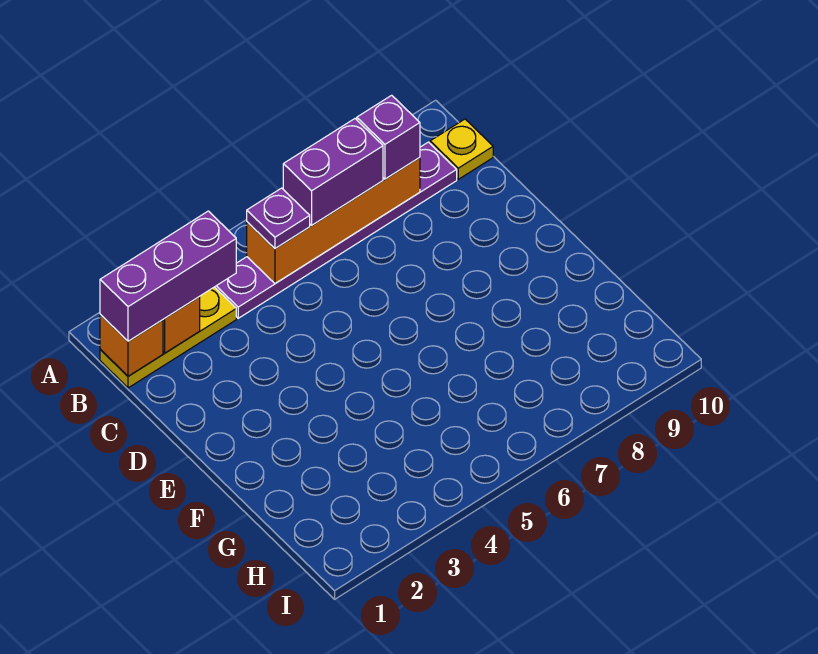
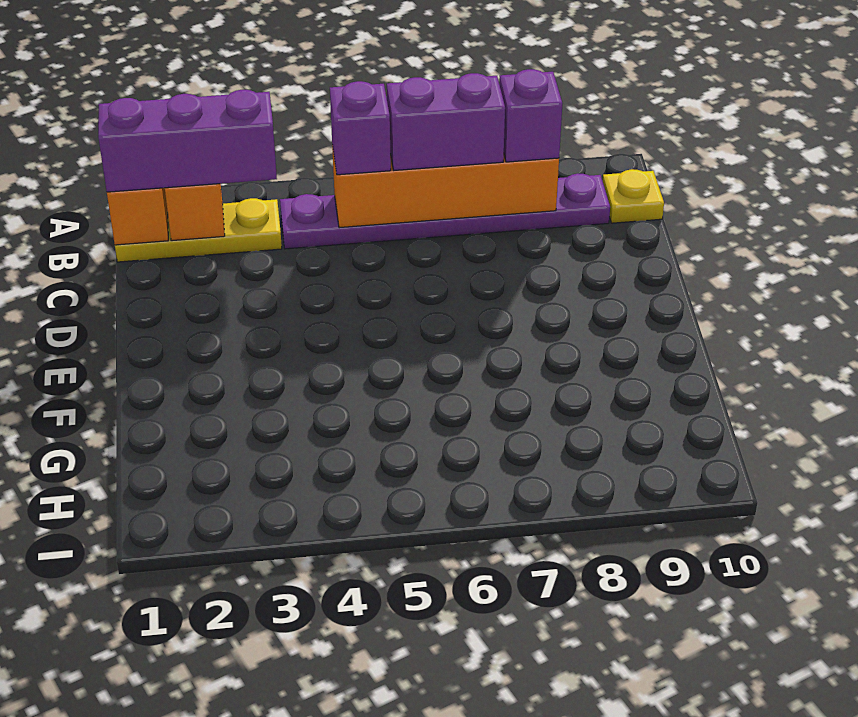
purple 1x1 plate [247,188,310,248] -> purple 1x1 brick [330,81,391,175]

